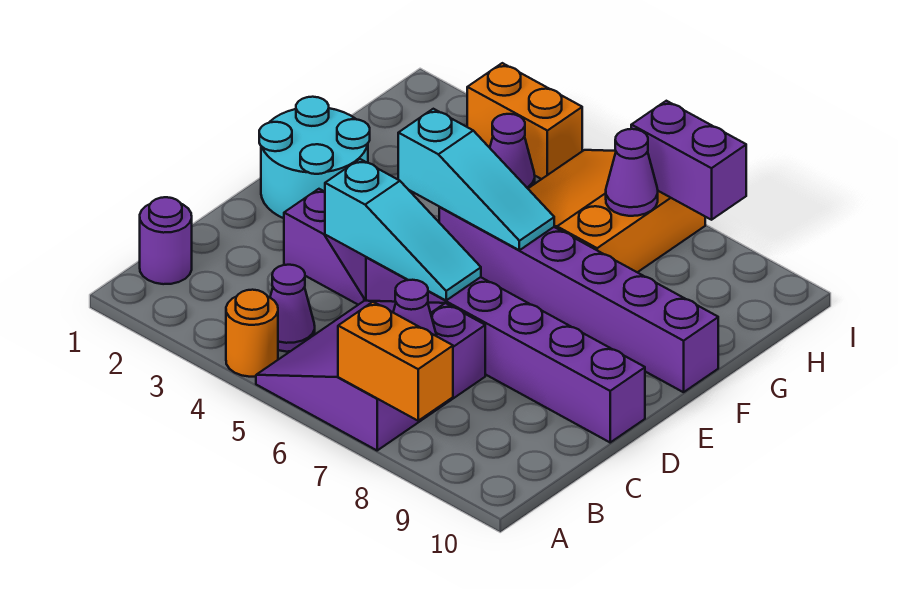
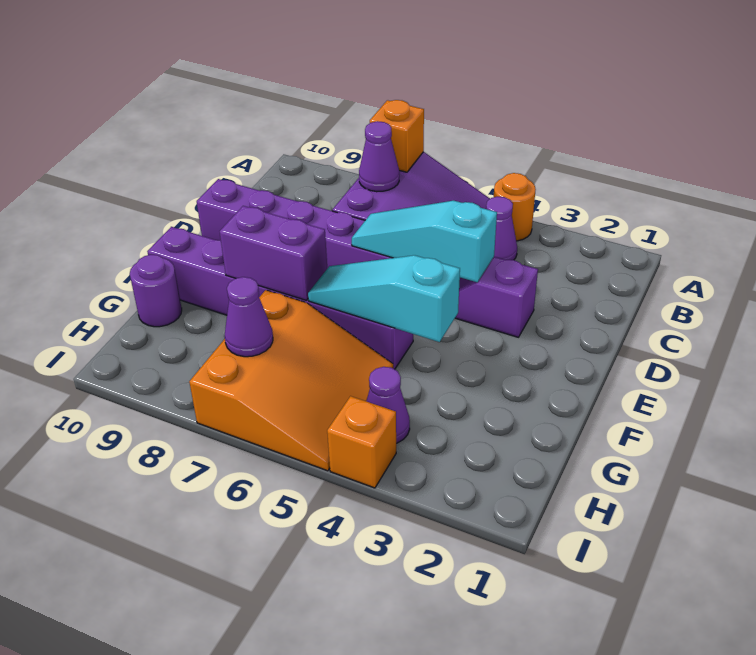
orange 1x2 brick [338,302,453,421] -> orange 1x1 brick [370,100,424,172]
purple 1x1 round brick [140,197,192,284] -> purple 1x1 round brick moved to [130,255,182,327]
cyan 2x2 round brick [259,97,370,218] -> none
orange 1x2 brick [467,63,582,179] -> orange 1x1 brick [327,396,396,488]
purple 1x2 brick [631,101,746,220] -> purple 1x2 brick moved to [220,206,327,300]

